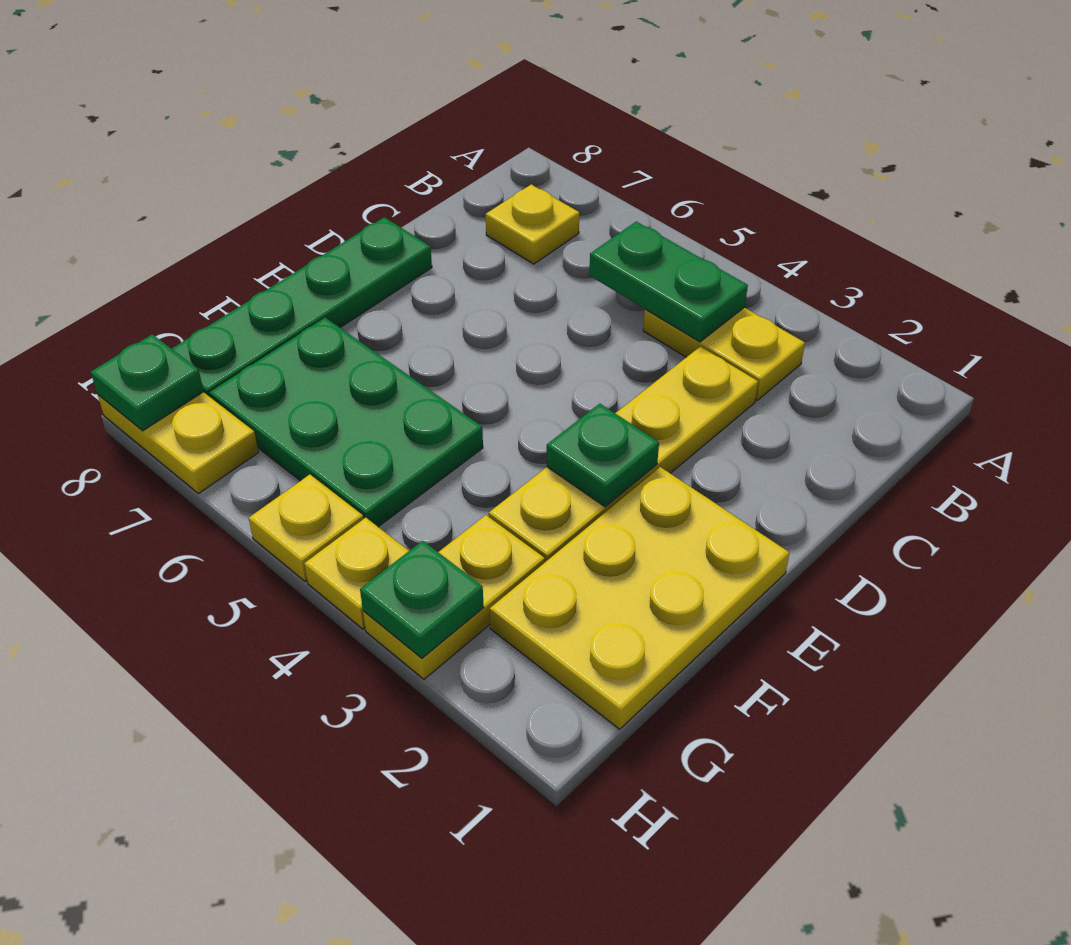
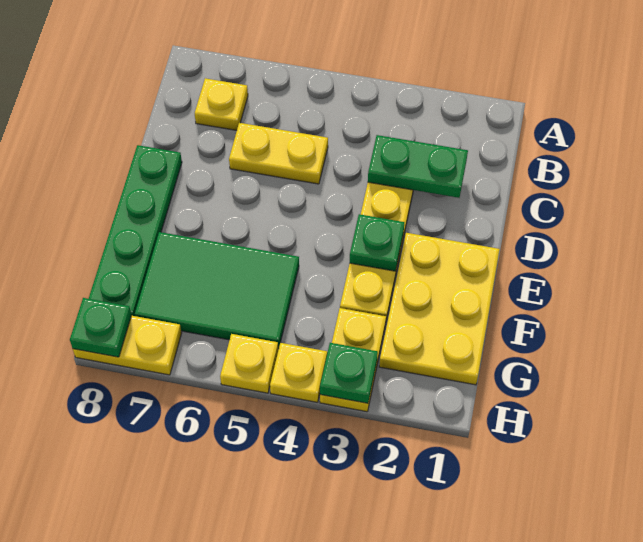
yellow 1x2 plate [643,308,805,400] -> yellow 1x2 plate moved to [229,123,328,184]
green 1x2 plate [589,222,748,342] -> green 1x2 plate moved to [368,135,468,198]
green 2x3 plate [209,318,483,527] -> green 2x3 tile [135,232,299,349]

